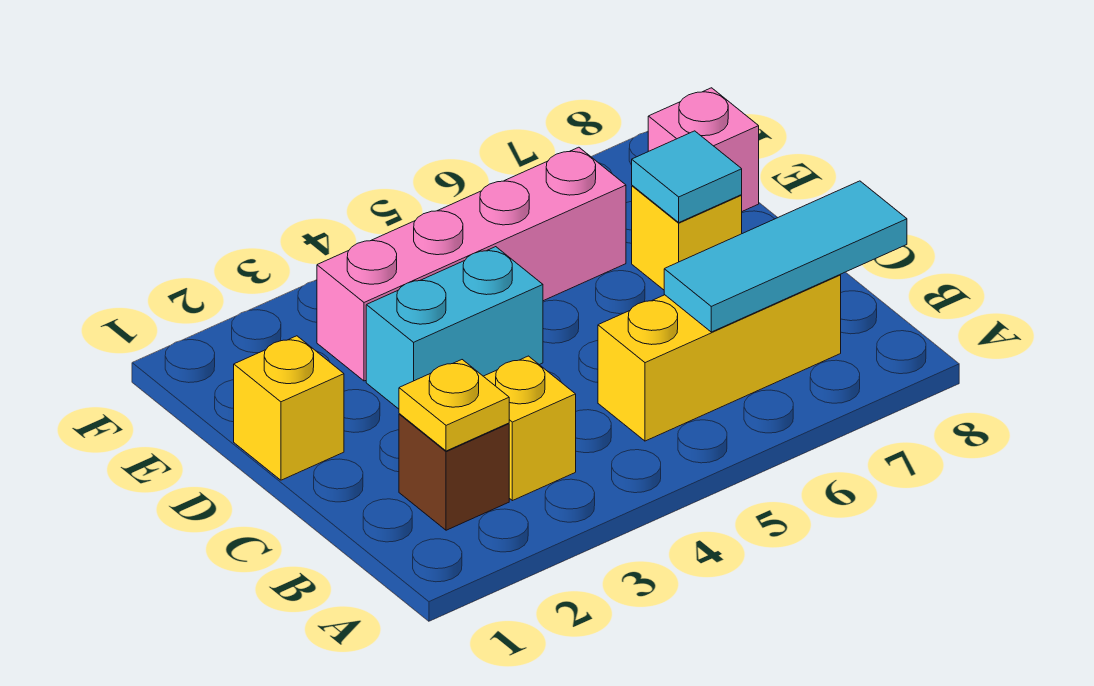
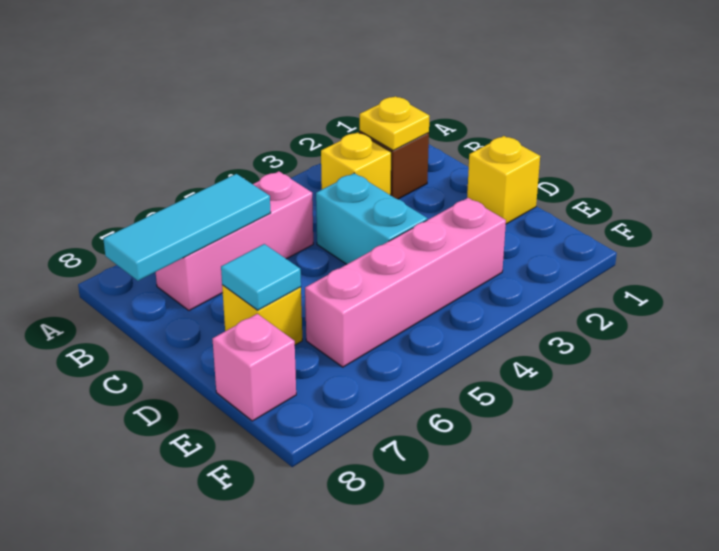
yellow 1x3 brick [598,275,841,441] -> pink 1x3 brick [156,171,313,311]
cyan 1x2 brick [366,247,543,409] -> cyan 1x2 brick turned to [316,173,427,264]

